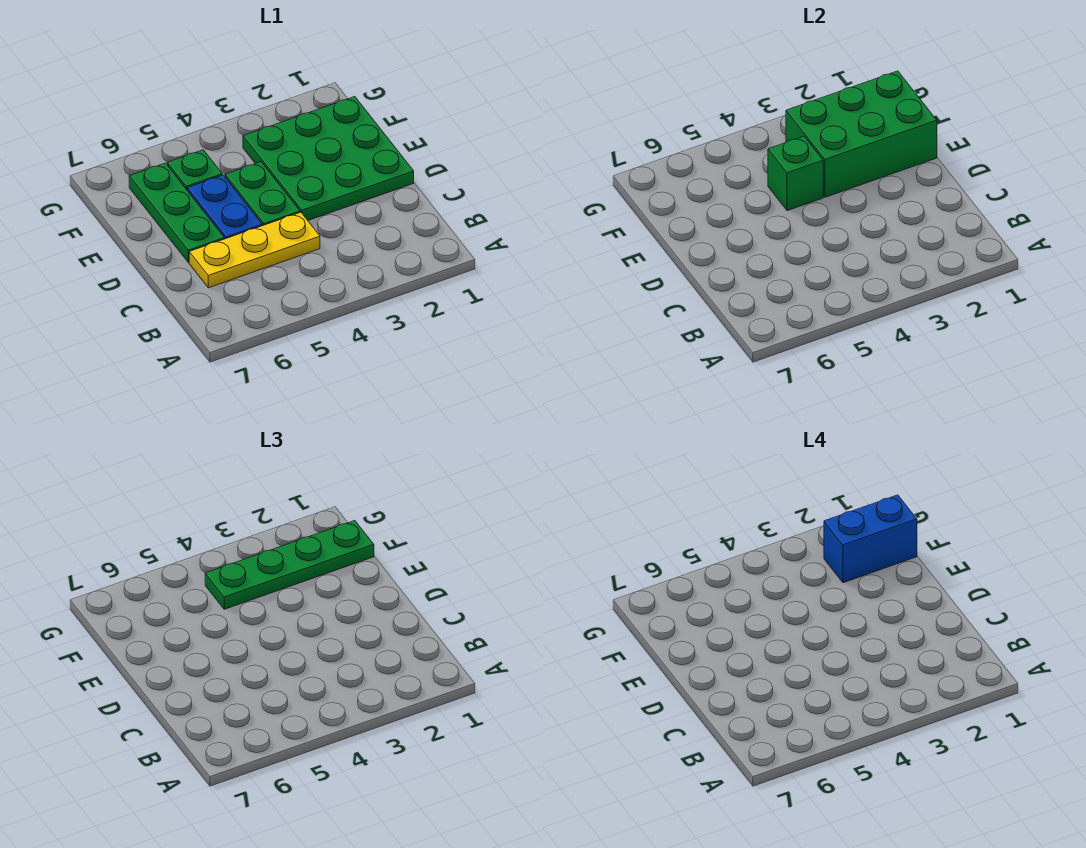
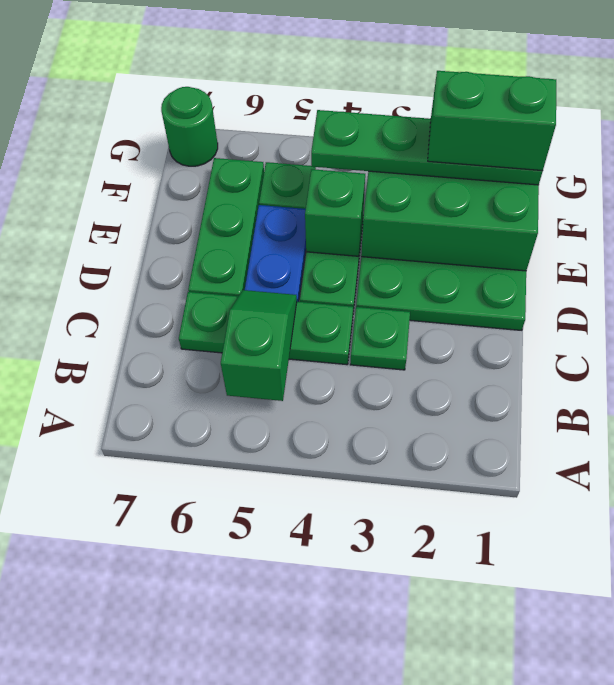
none -> green 1x2 slope [221,290,297,401]
none -> green 1x1 plate [350,307,410,370]
yellow 1x3 plate [189,212,320,288] -> green 1x3 plate [179,292,353,365]
blue 1x2 brick [824,495,917,583] -> green 1x2 brick [428,71,556,171]
none -> green 1x1 round brick [161,87,218,166]

